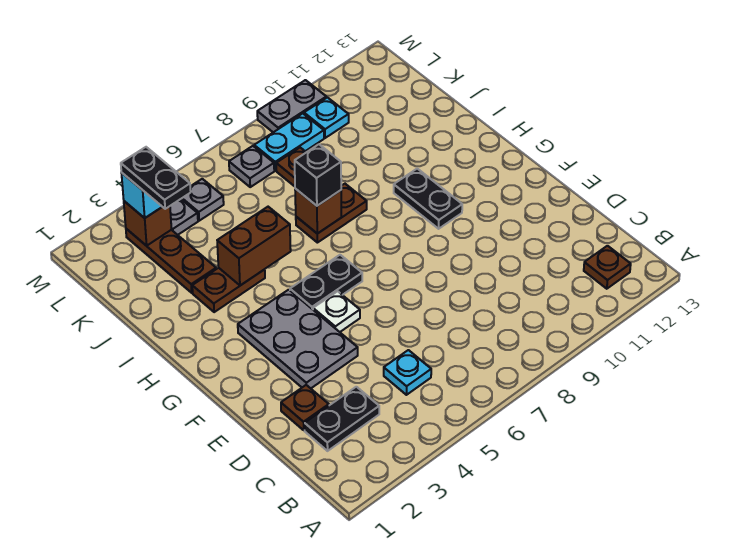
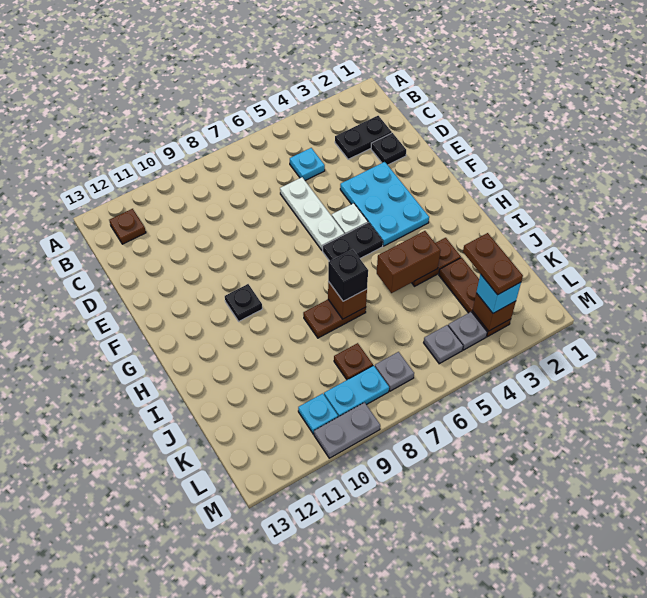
brown 1x1 plate [281,385,329,430] -> black 1x1 plate [371,133,406,165]
none -> white 1x3 plate [280,177,344,250]
grey 2x3 plate [238,290,358,388] -> cyan 2x3 plate [340,162,429,246]
black 1x2 plate [394,169,462,229] -> black 1x1 plate [225,284,262,321]
black 1x2 plate [121,147,191,209] -> brown 1x2 plate [463,233,523,295]

